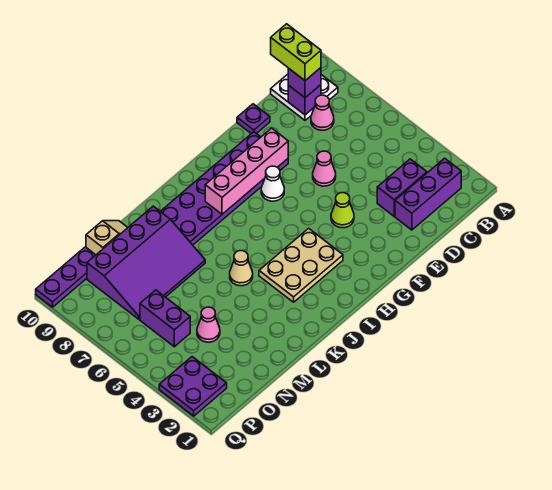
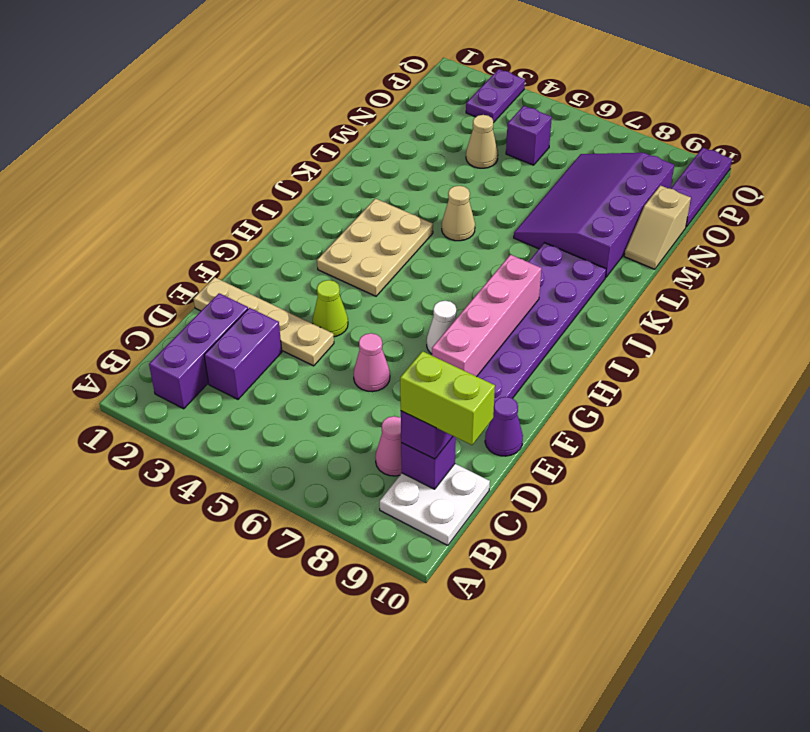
none -> tan 1x4 plate [194,277,334,366]
purple 1x1 plate [237,104,270,134] -> purple 1x1 cone [485,397,523,456]
pink 1x1 cone [197,307,220,342] -> tan 1x1 cone [466,115,498,168]
purple 1x2 brick [140,290,190,347] -> purple 1x1 brick [506,106,552,165]
purple 2x2 plate [159,357,227,416] -> purple 1x2 plate [466,69,525,123]

